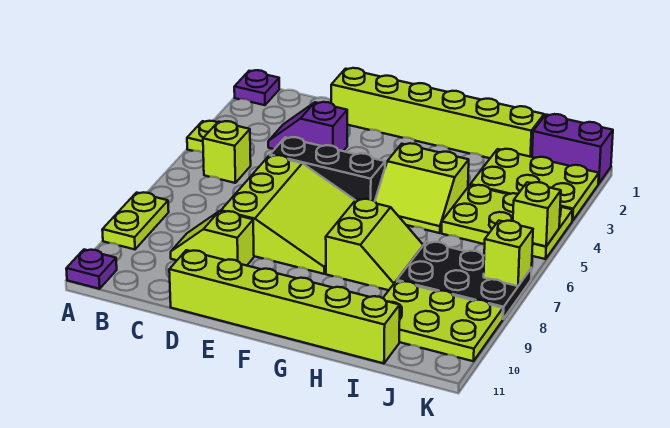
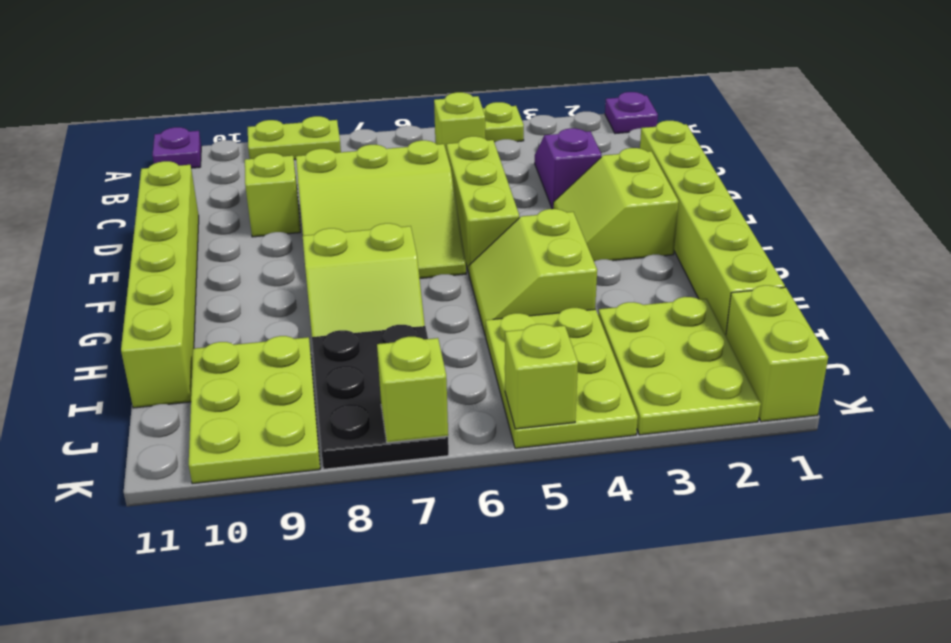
black 1x3 brick [270,137,385,201] -> lime 1x3 brick [446,136,519,273]
none -> lime 2x2 slope [553,148,679,261]
purple 1x2 brick [532,114,613,184] -> lime 1x2 brick [726,285,828,422]

